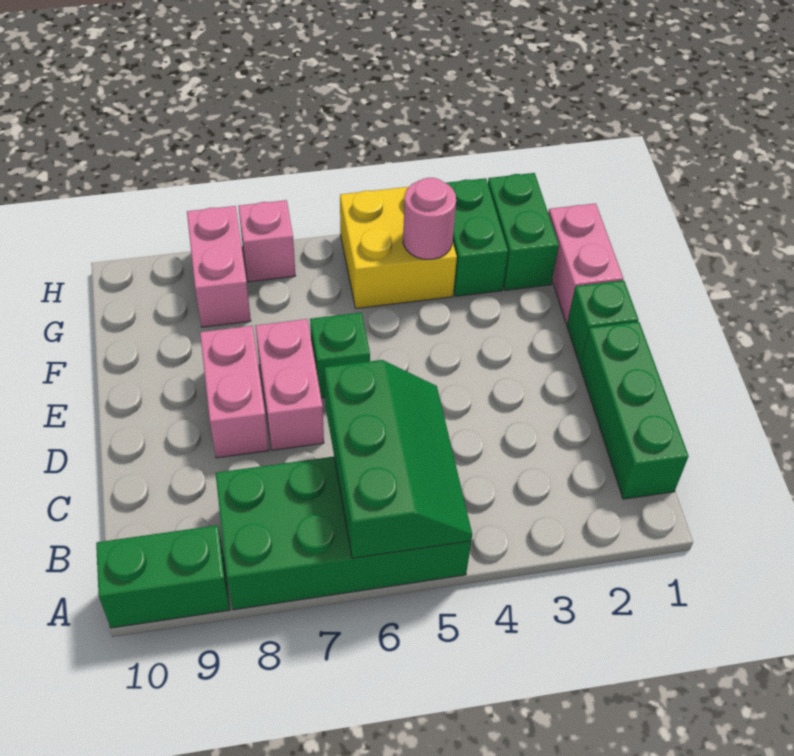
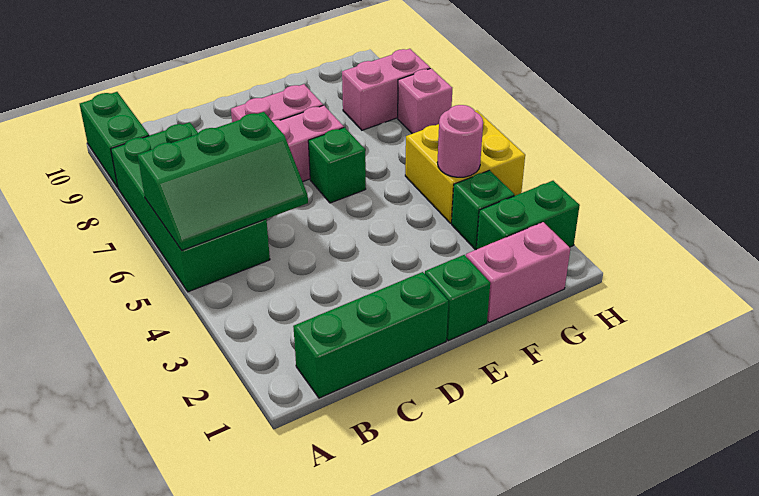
green 1x2 brick [446,178,508,296] -> green 1x1 brick [452,170,514,249]

